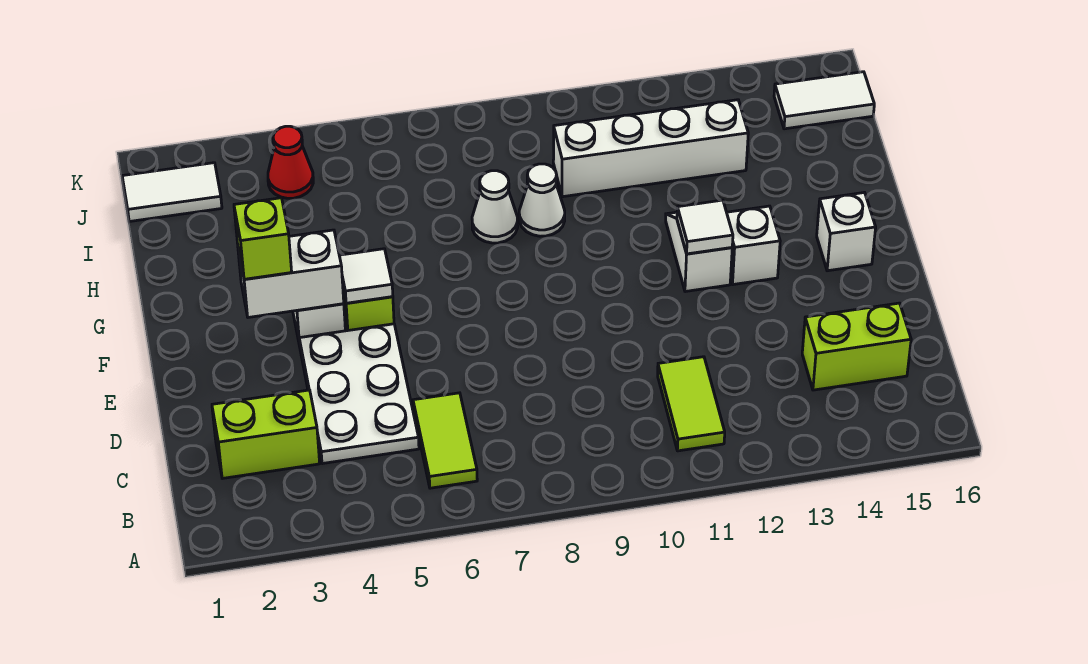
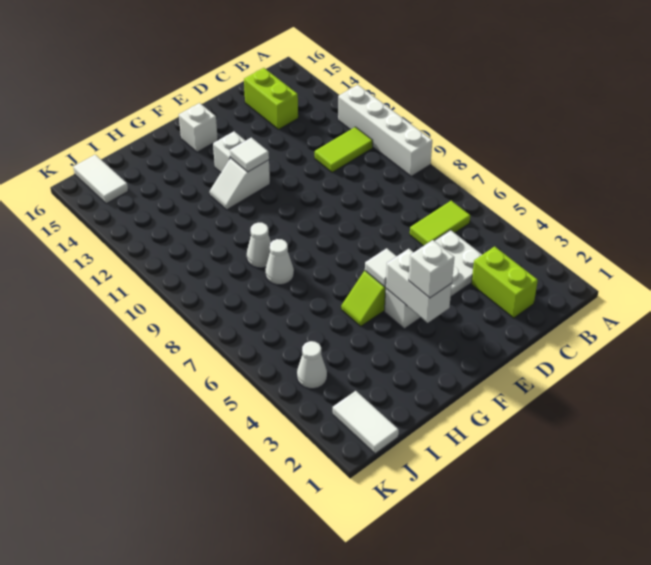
lime 1x1 brick [234,198,292,279] -> white 1x1 brick [409,240,454,298]
white 1x4 brick [553,100,748,197] -> white 1x4 brick moved to [338,85,432,176]
red 1x1 cone [268,126,313,198] -> white 1x1 cone [297,341,327,389]

